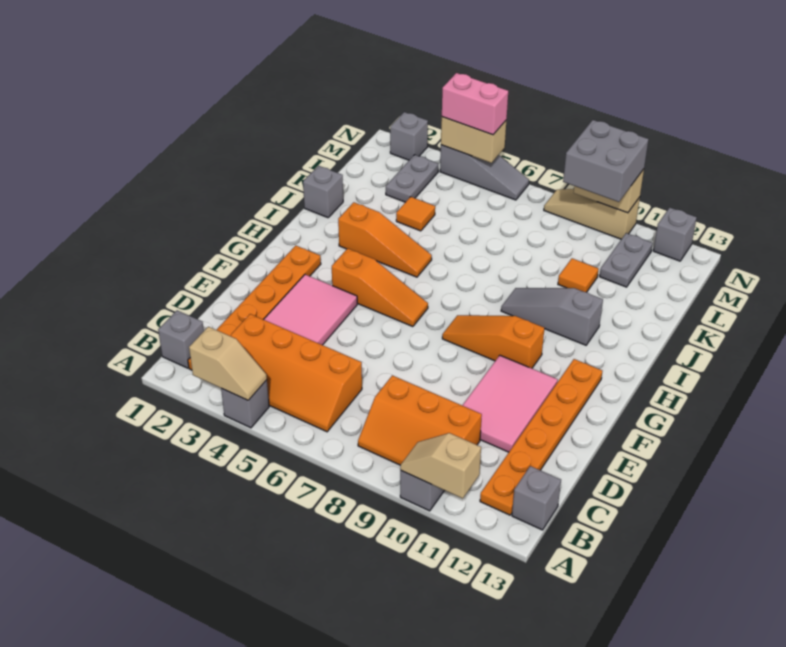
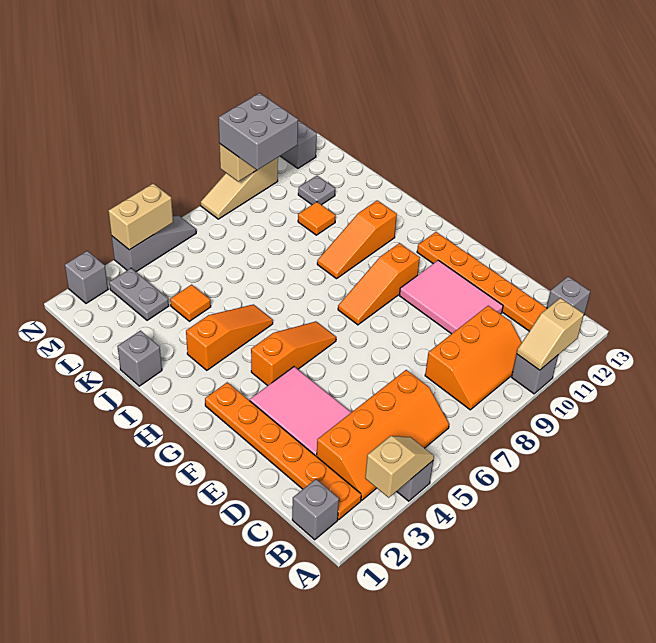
grey 1x3 slope [501,288,603,345] -> orange 1x3 slope [317,200,397,279]
grey 1x2 plate [600,233,653,287] -> grey 1x1 plate [298,176,335,205]
pink 1x2 brick [442,73,508,135] -> none

